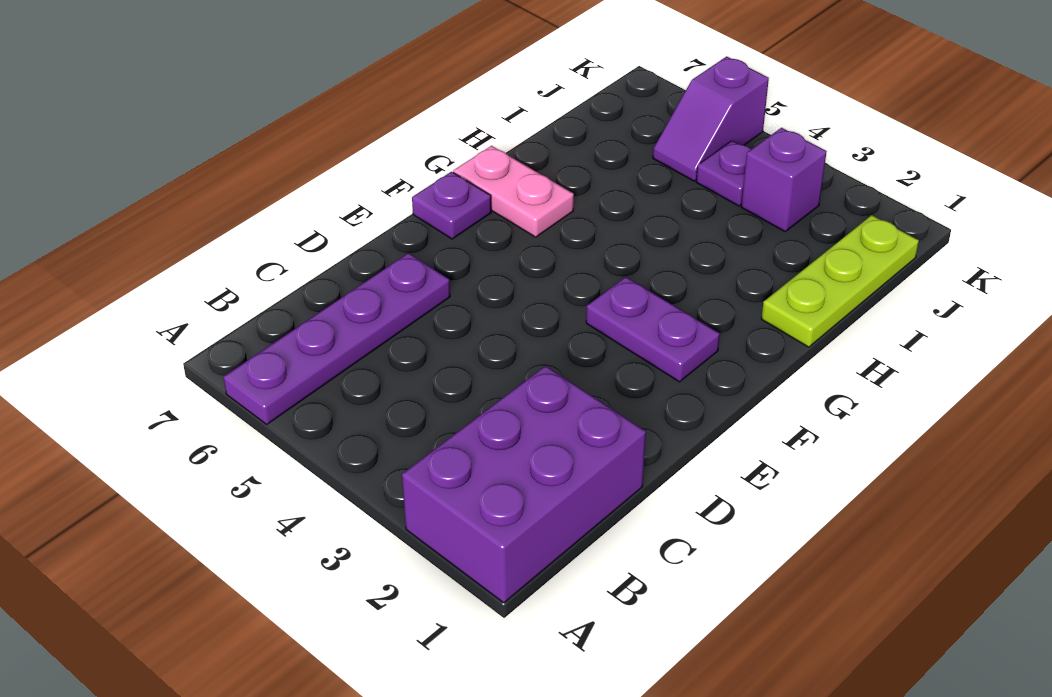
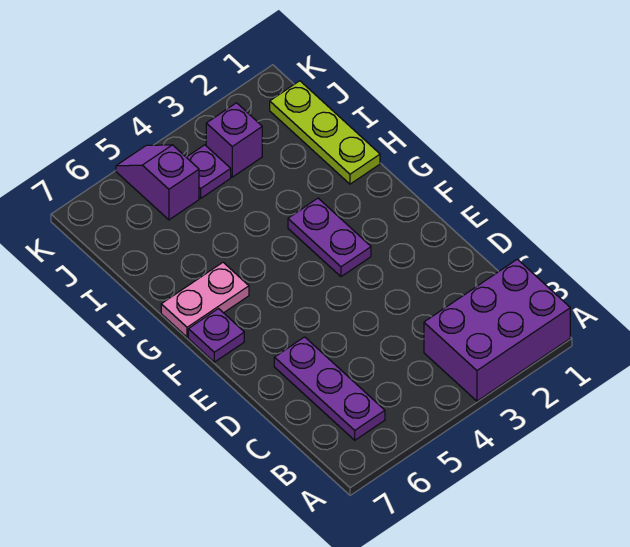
purple 2x3 brick [402,366,646,603] -> purple 2x3 brick turned to [424,259,570,401]
purple 1x4 plate [223,253,450,424] -> purple 1x3 plate [274,337,385,440]
purple 1x2 plate [586,277,720,382] -> purple 1x2 plate turned to [288,198,371,277]
purple 1x2 slope [653,56,769,181] -> purple 1x2 slope turned to [116,145,199,220]

